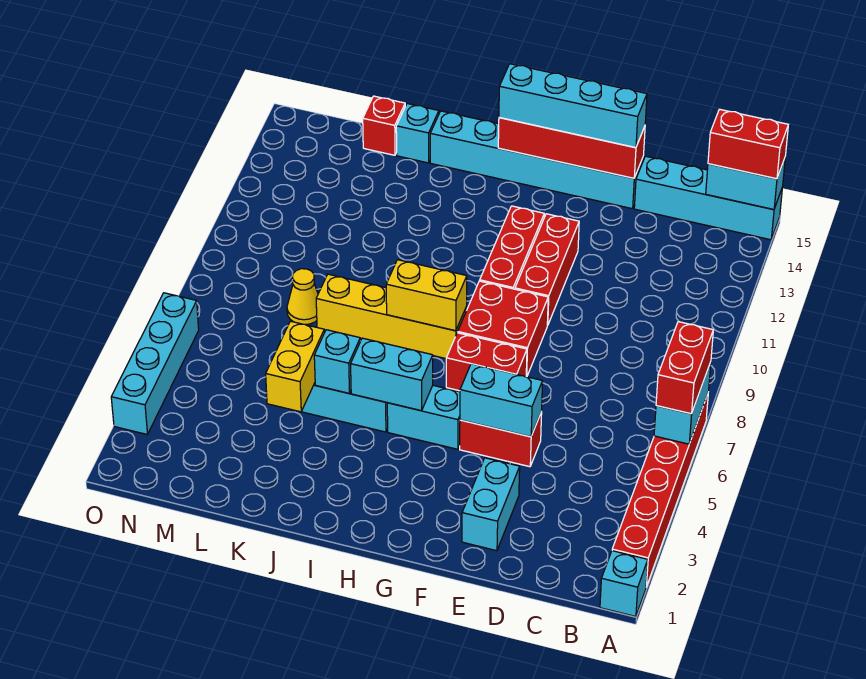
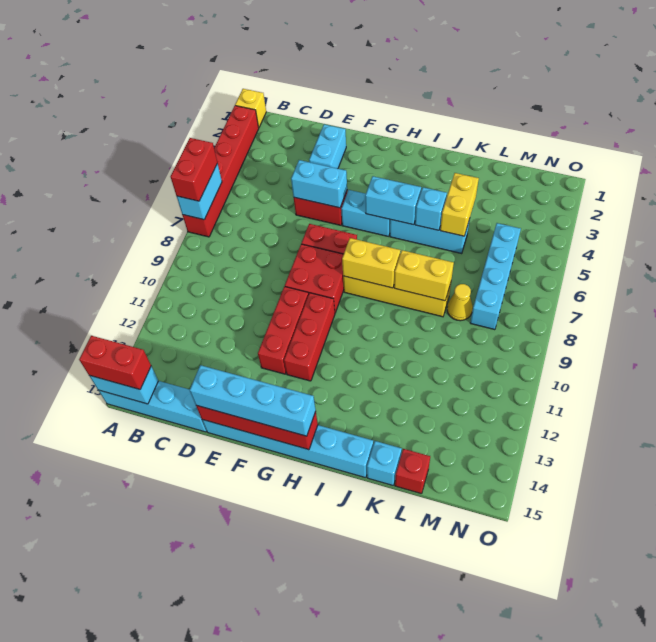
cyan 1x1 brick [600,551,648,617] -> yellow 1x1 brick [235,89,266,127]
none -> yellow 1x2 brick [394,250,454,301]
cyan 1x4 brick [111,293,199,434] -> cyan 1x4 brick moved to [470,223,521,330]

